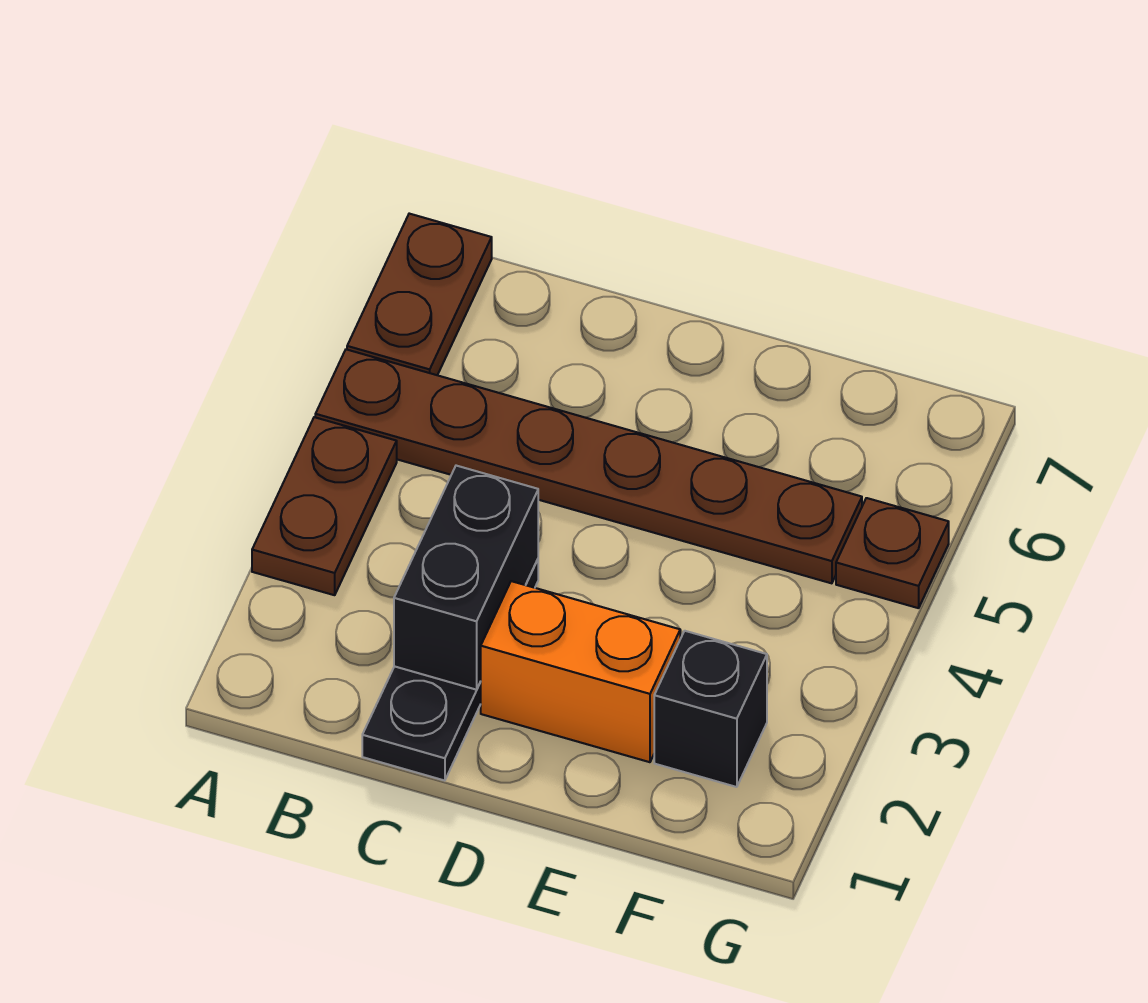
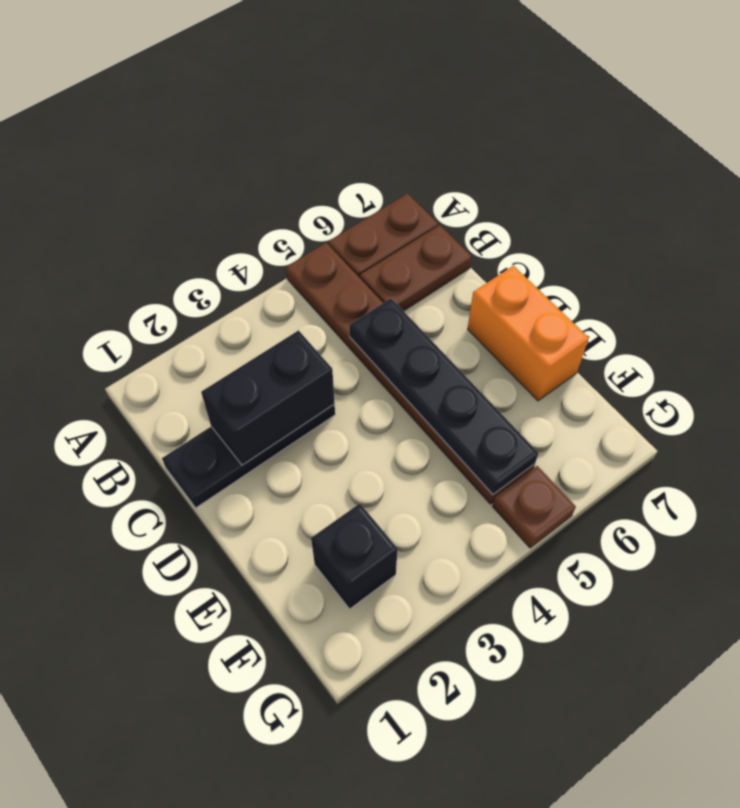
brown 1x2 plate [252,417,397,595] -> brown 1x2 plate moved to [360,225,472,311]
none -> black 1x4 plate [349,299,539,494]
orange 1x2 brick [481,581,680,762] -> orange 1x2 brick moved to [468,266,589,401]

